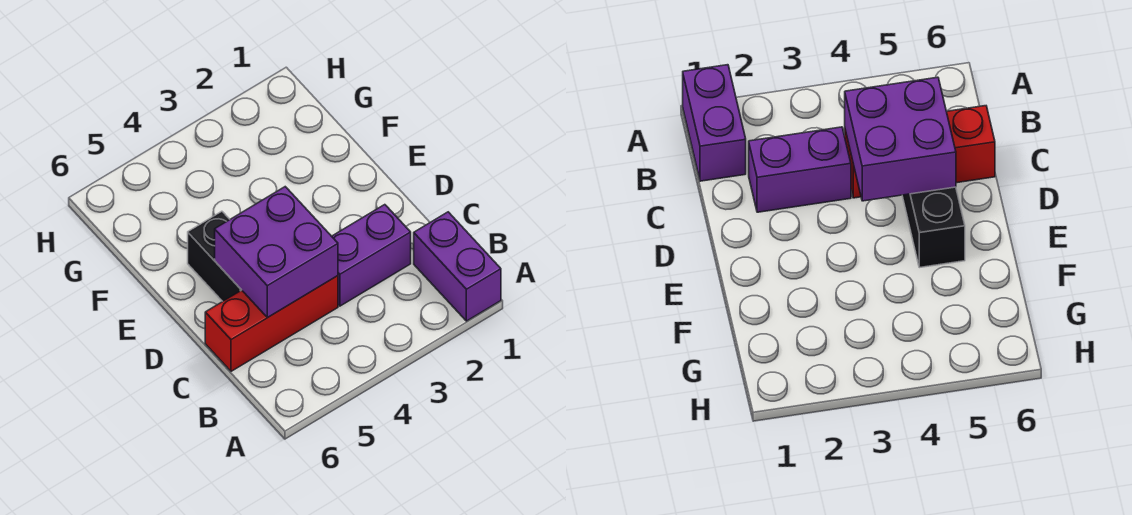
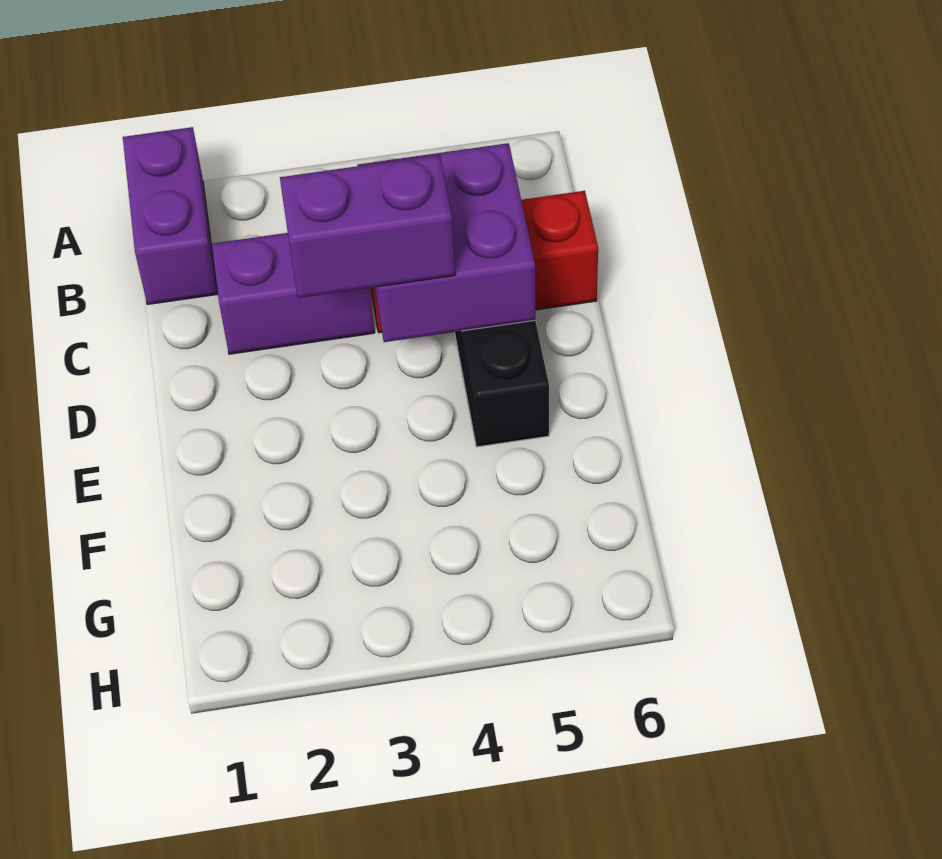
none -> purple 1x2 brick [280,155,455,298]

